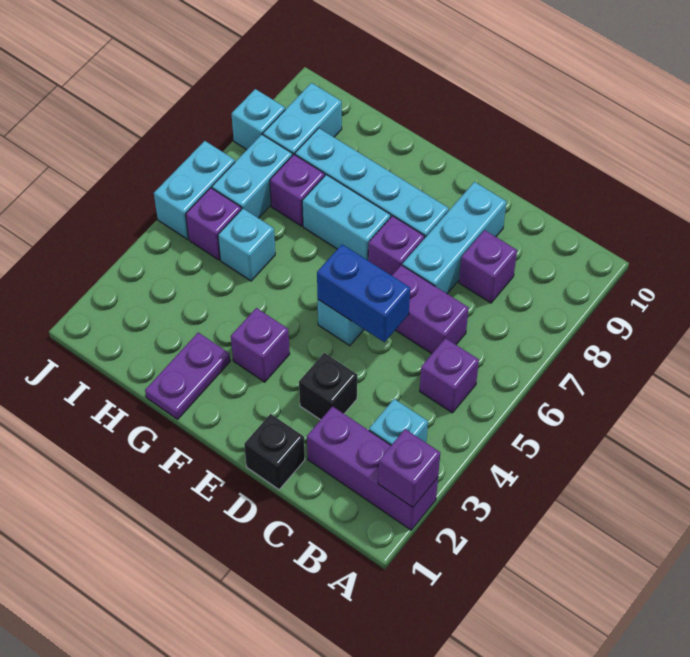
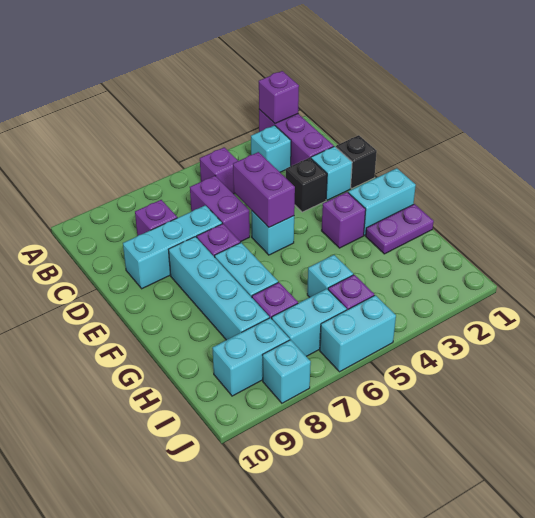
none -> cyan 1x1 brick [311,146,352,200]
blue 1x2 brick [317,244,410,342] -> purple 1x2 brick [233,152,295,227]
none -> cyan 1x2 brick [348,168,416,235]

